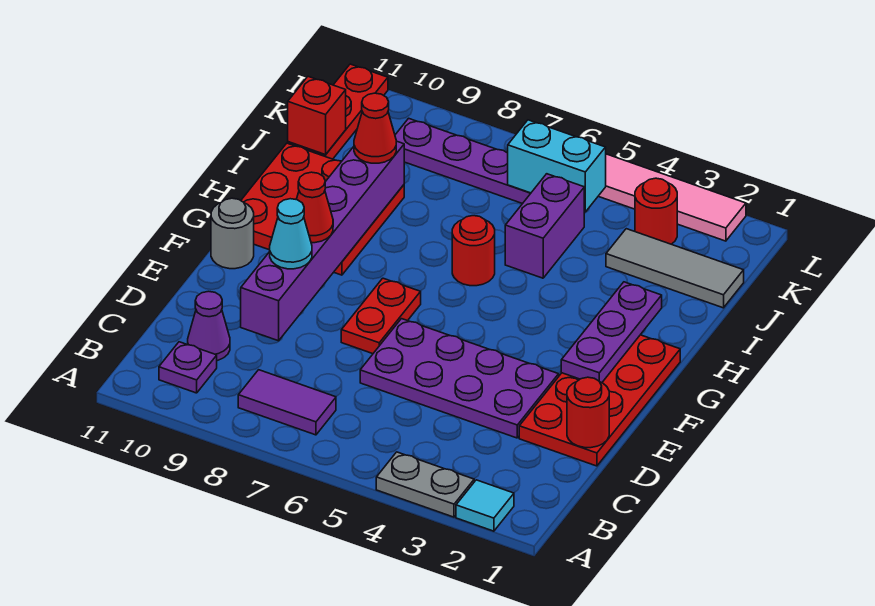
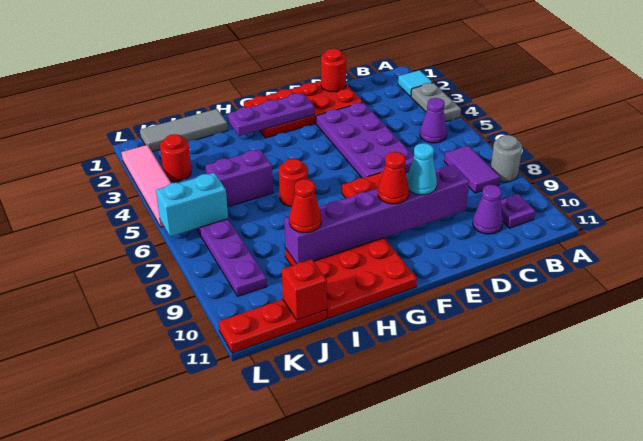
none -> purple 1x1 cone [420,98,447,143]
grey 1x1 round brick [211,198,254,269] -> grey 1x1 round brick moved to [491,135,522,182]
grey 1x3 tile [606,229,744,308] -> grey 1x3 tile turned to [140,109,228,152]
cyan 1x2 brick [508,120,606,212] -> cyan 1x2 brick turned to [156,173,228,236]

